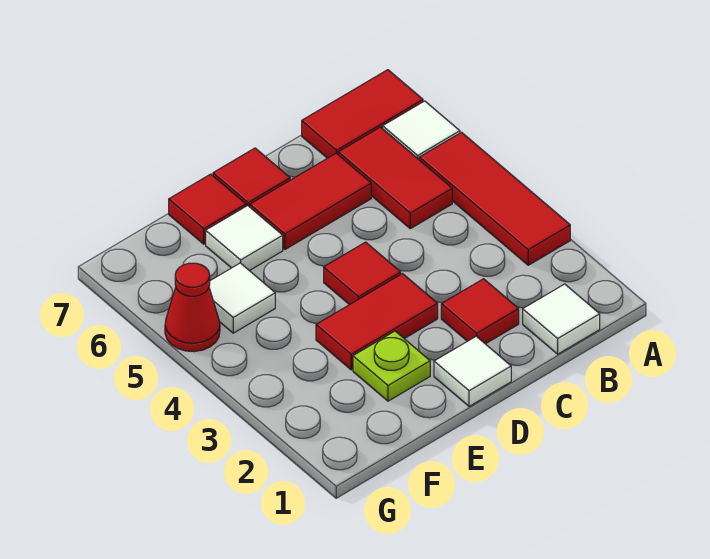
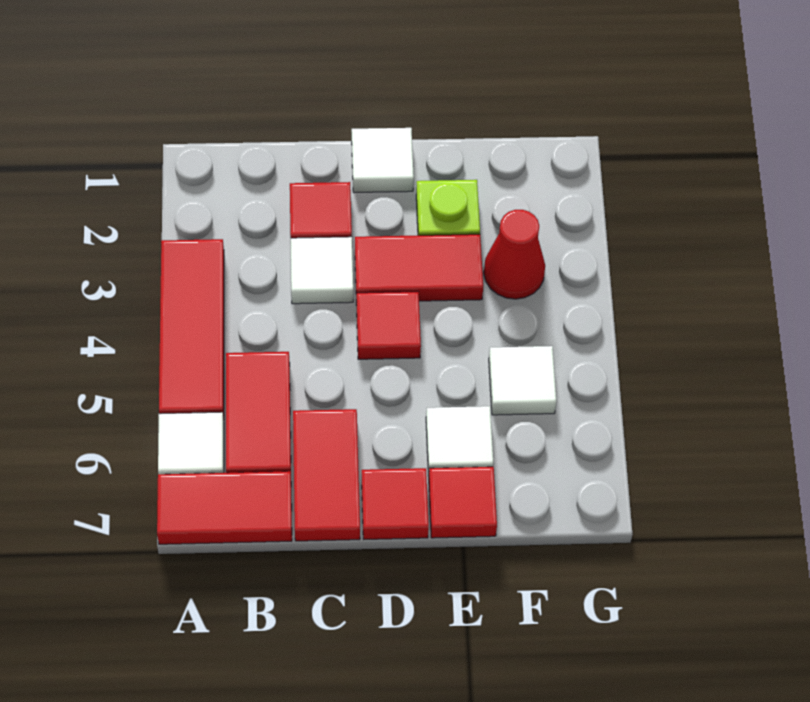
white 1x1 tile [523,284,600,354] -> white 1x1 tile moved to [291,237,353,304]
red 1x2 tile [250,153,371,249] -> red 1x2 tile turned to [293,409,360,541]
red 1x1 cone [165,263,220,352] -> red 1x1 cone moved to [484,210,545,299]

